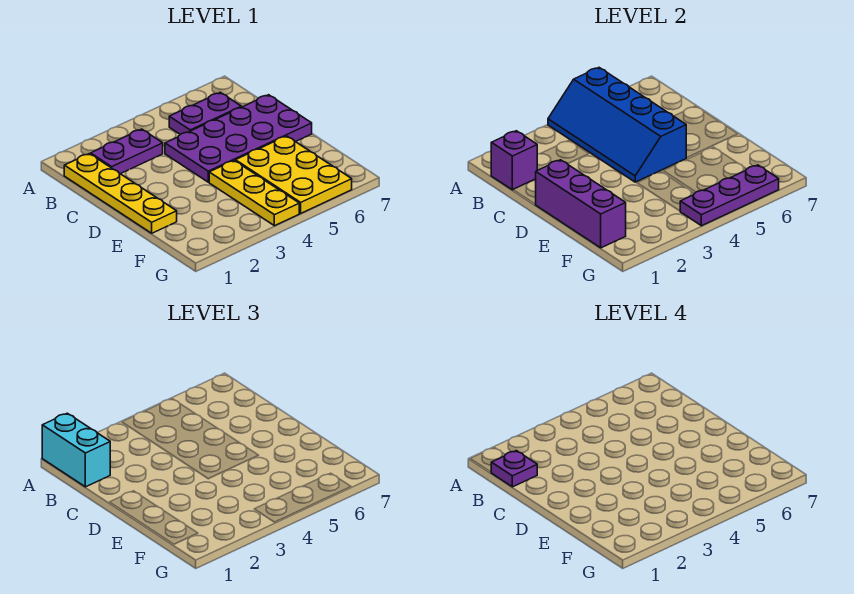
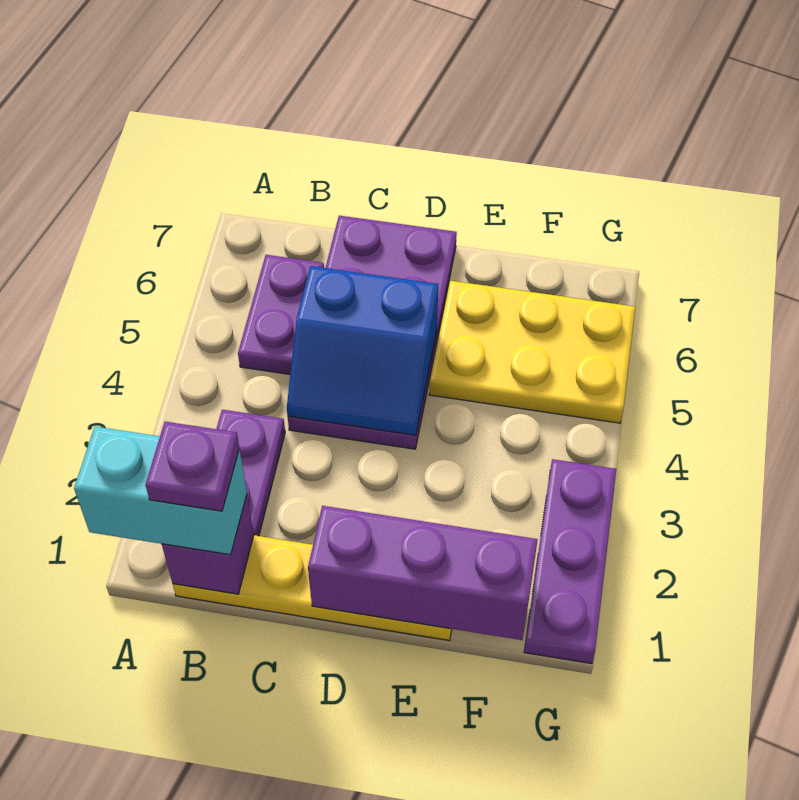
blue 2x4 slope [548,68,686,182] -> blue 2x2 slope [287,266,438,435]
yellow 1x3 plate [209,161,299,226] -> none
purple 1x3 plate [680,165,779,226] -> purple 1x3 plate moved to [524,459,616,664]

